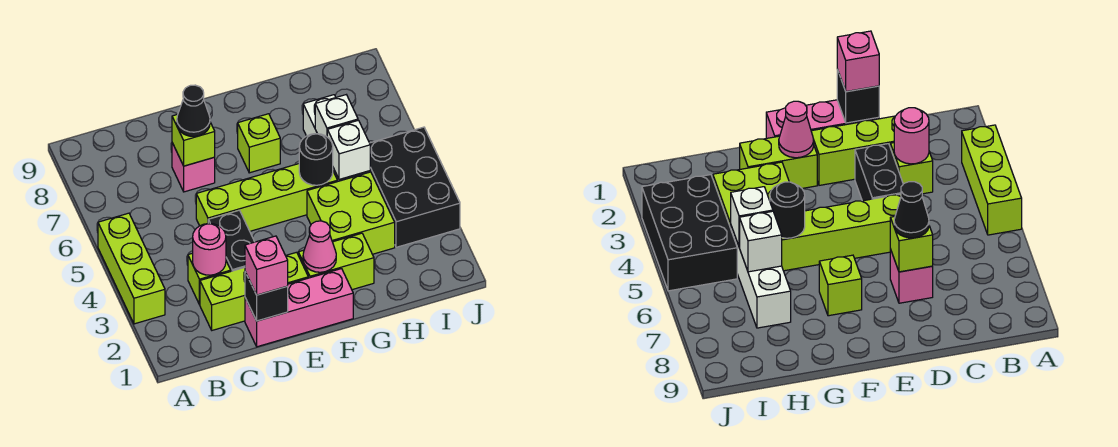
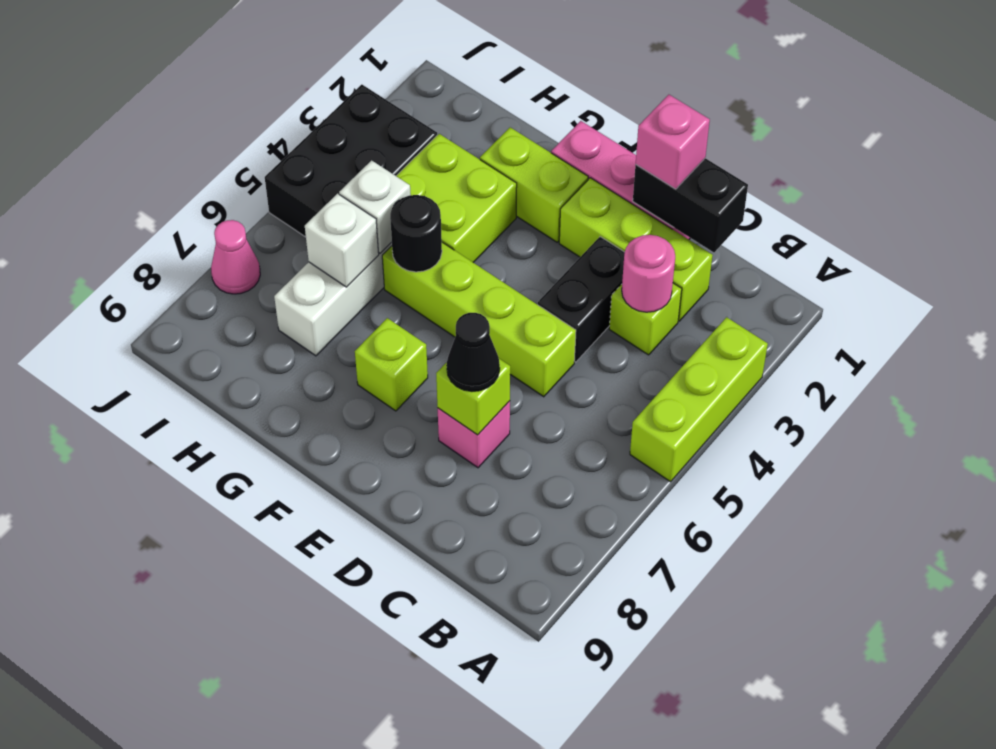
black 1x1 brick [245,272,288,321] -> black 1x2 brick [633,158,748,252]
pink 1x1 cone [303,221,336,272] -> pink 1x1 cone moved to [211,220,260,294]

